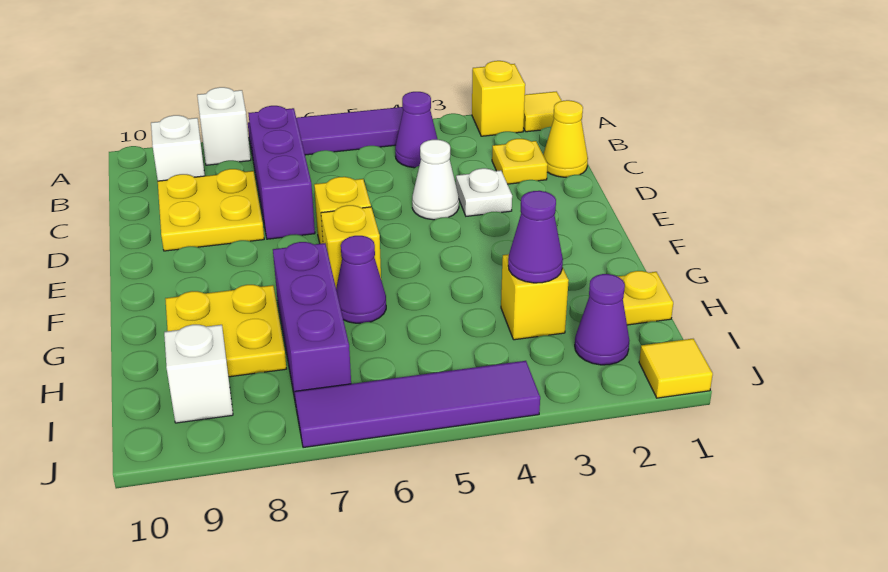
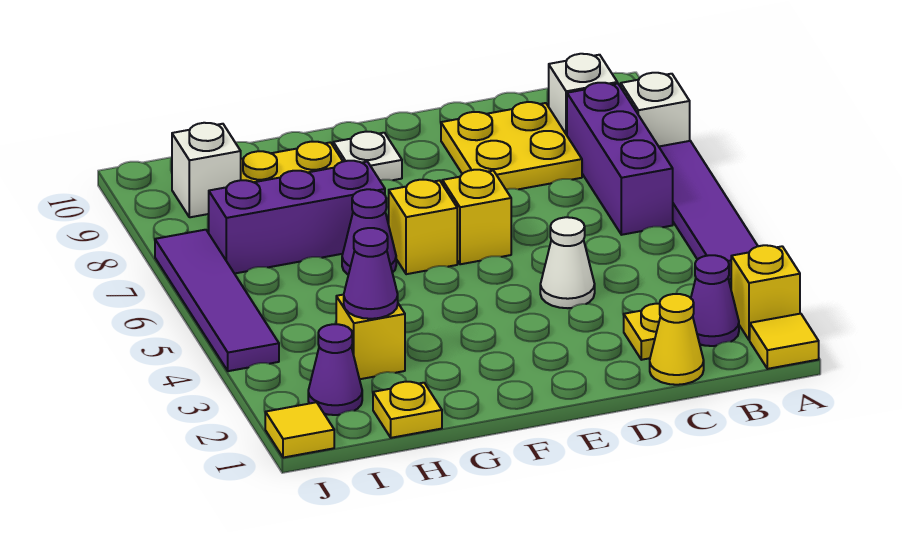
purple 1x1 cone [395,92,438,168] -> purple 1x1 cone moved to [691,255,739,346]
purple 1x3 brick [248,106,315,239] -> purple 1x3 brick turned to [567,83,673,235]
white 1x1 plate [456,168,512,216] -> white 1x1 plate moved to [333,132,402,180]

